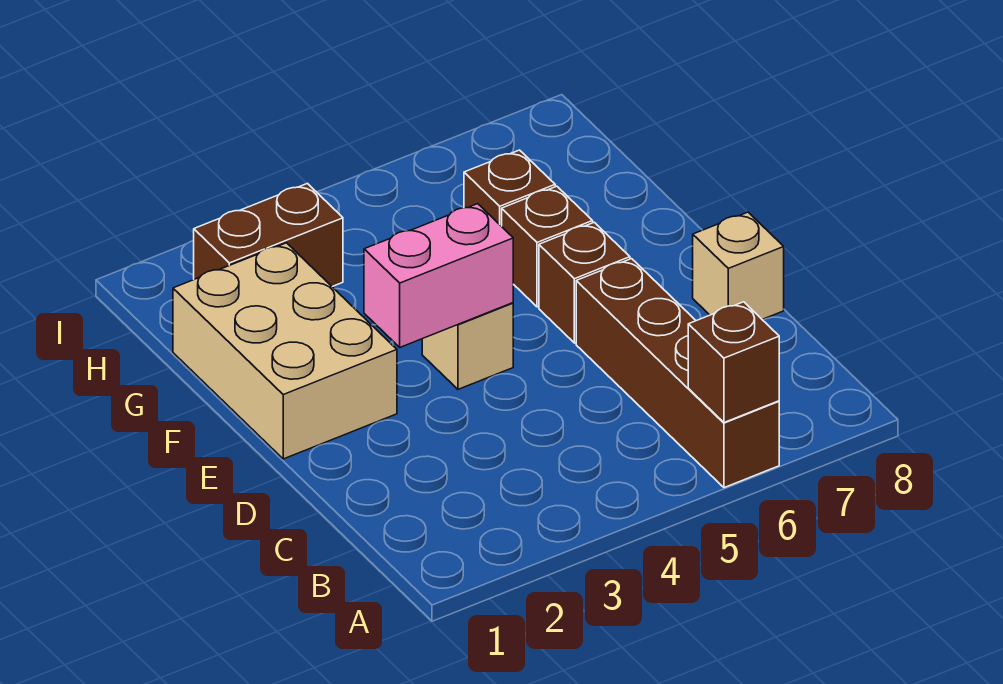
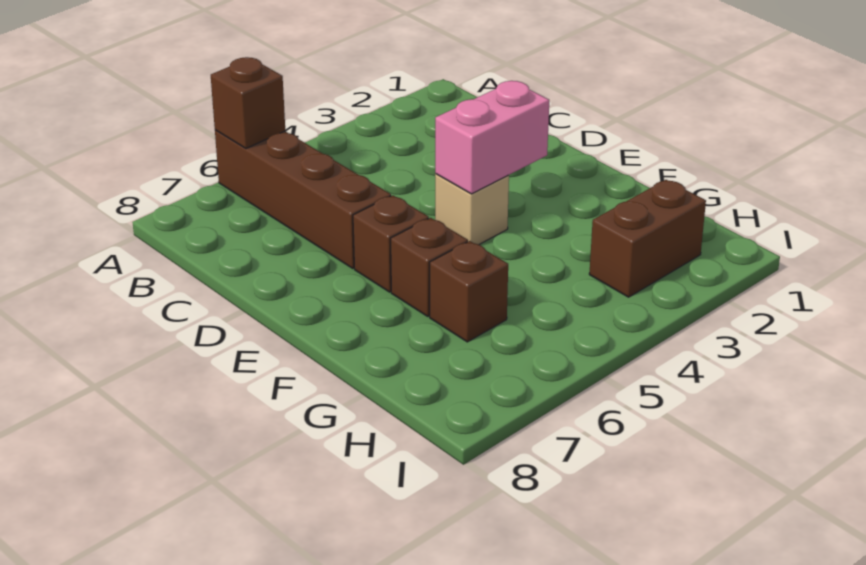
tan 1x1 brick [693,212,784,319] -> none
tan 2x3 brick [173,243,397,459] -> none

